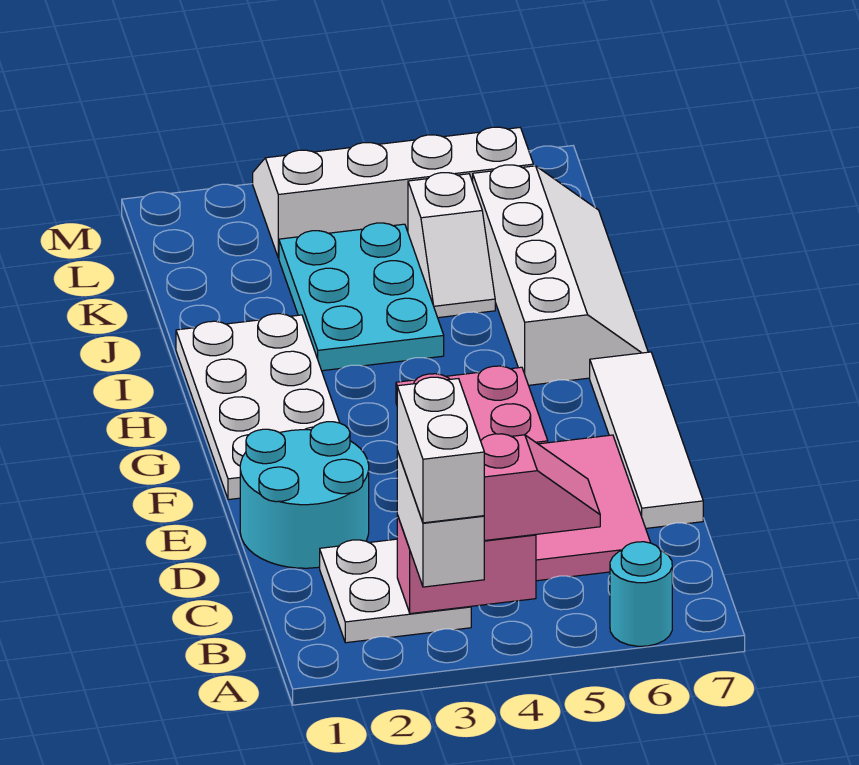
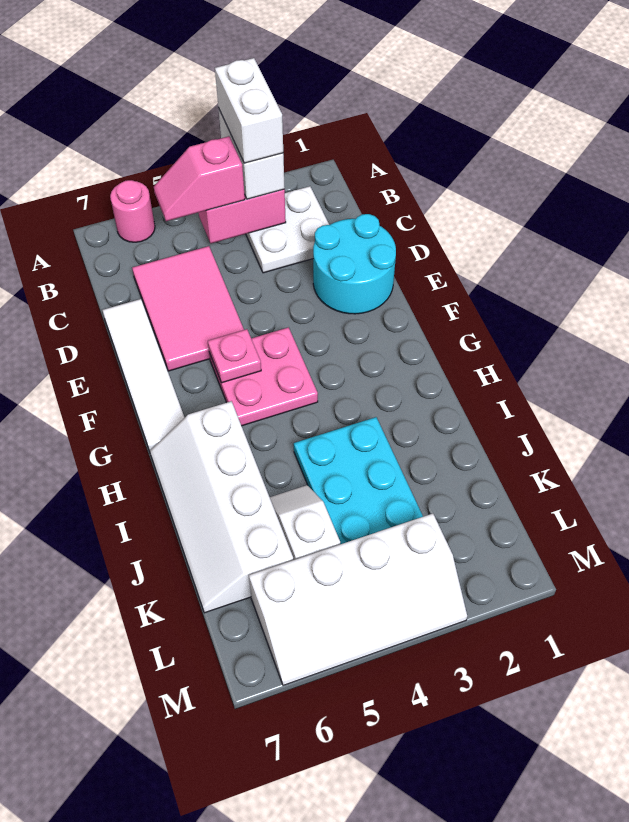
cyan 1x1 round brick [610,542,672,646] -> pink 1x1 round brick [110,180,155,242]
white 2x4 plate [176,314,340,500] -> none
none -> pink 1x1 plate [208,329,261,383]

